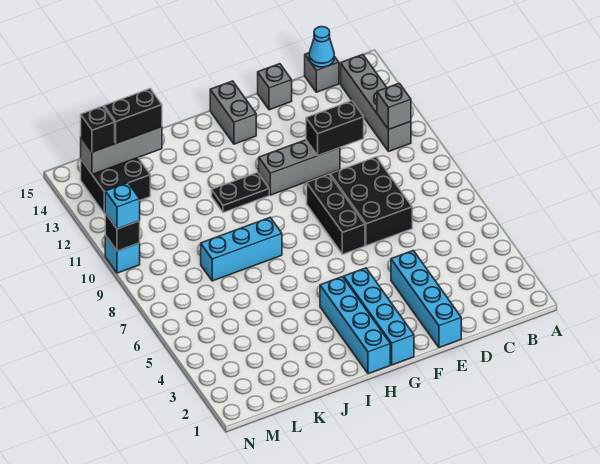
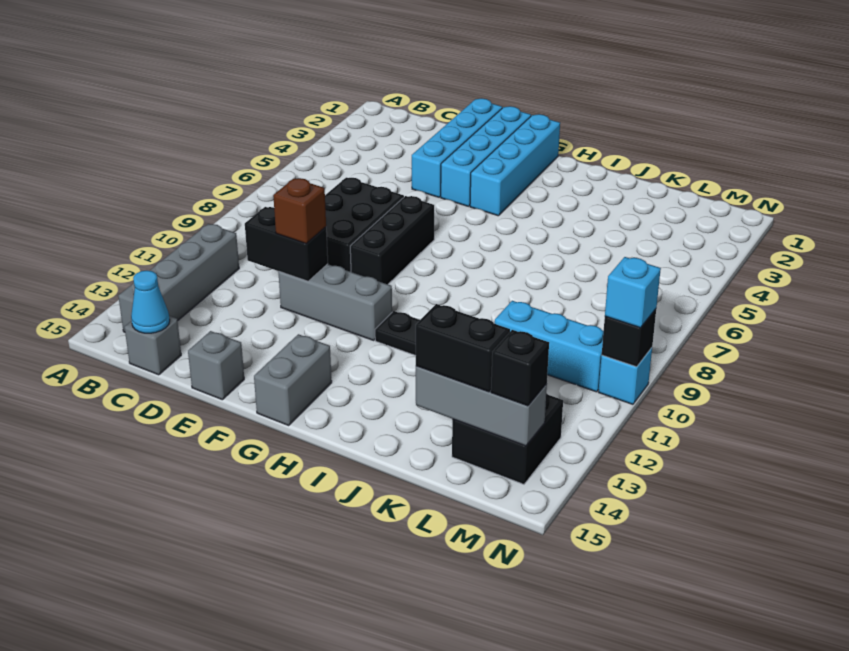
grey 1x1 brick [377,83,411,130] -> none
none -> brown 1x1 brick [273,178,326,244]
cyan 1x4 brick [320,277,390,374] -> cyan 1x4 brick moved to [441,106,531,206]
cyan 1x3 brick [201,218,282,281] -> cyan 1x3 brick moved to [495,301,603,392]

